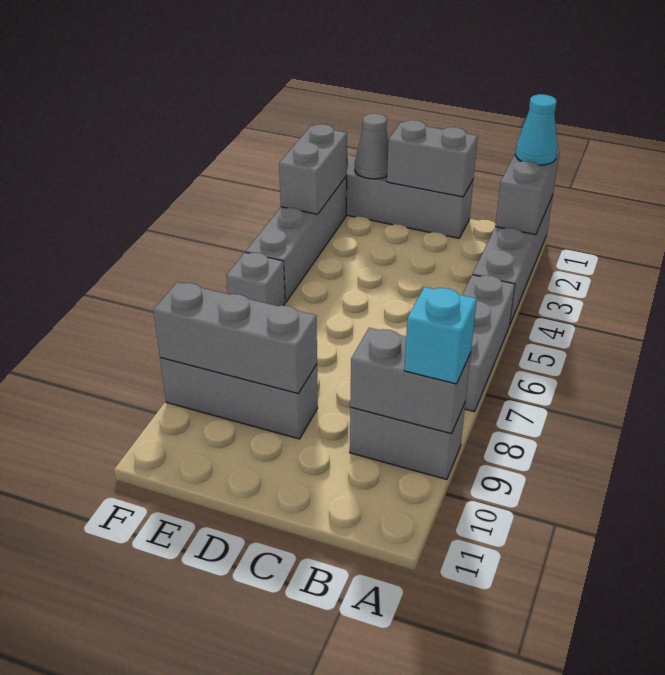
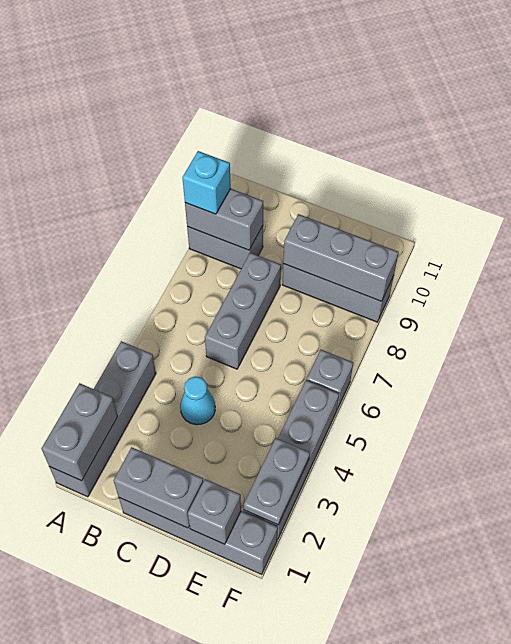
cyan 1x1 cone [515,94,557,165] -> cyan 1x1 cone moved to [180,377,215,425]
grey 1x3 brick [463,275,515,412] -> grey 1x3 brick moved to [205,253,281,369]
grey 1x1 cone [355,113,388,179] -> grey 1x1 brick [188,479,241,544]
grey 1x2 brick [279,124,347,214] -> grey 1x2 plate [244,438,310,525]

